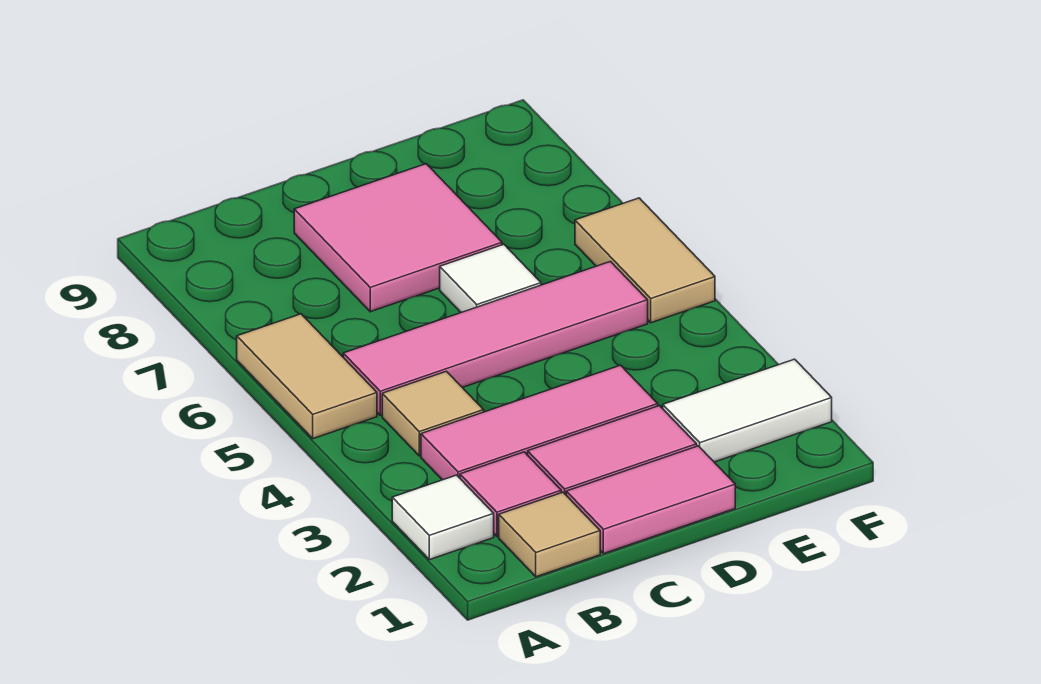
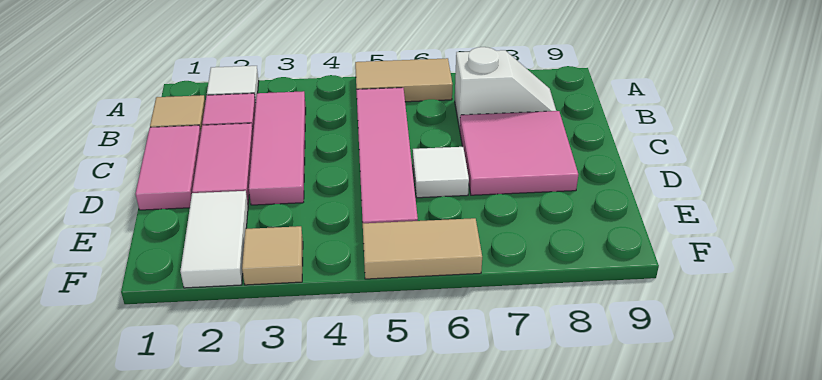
tan 1x1 tile [382,371,484,456] -> tan 1x1 tile moved to [242,226,303,285]
none -> white 1x2 slope [455,47,556,129]

